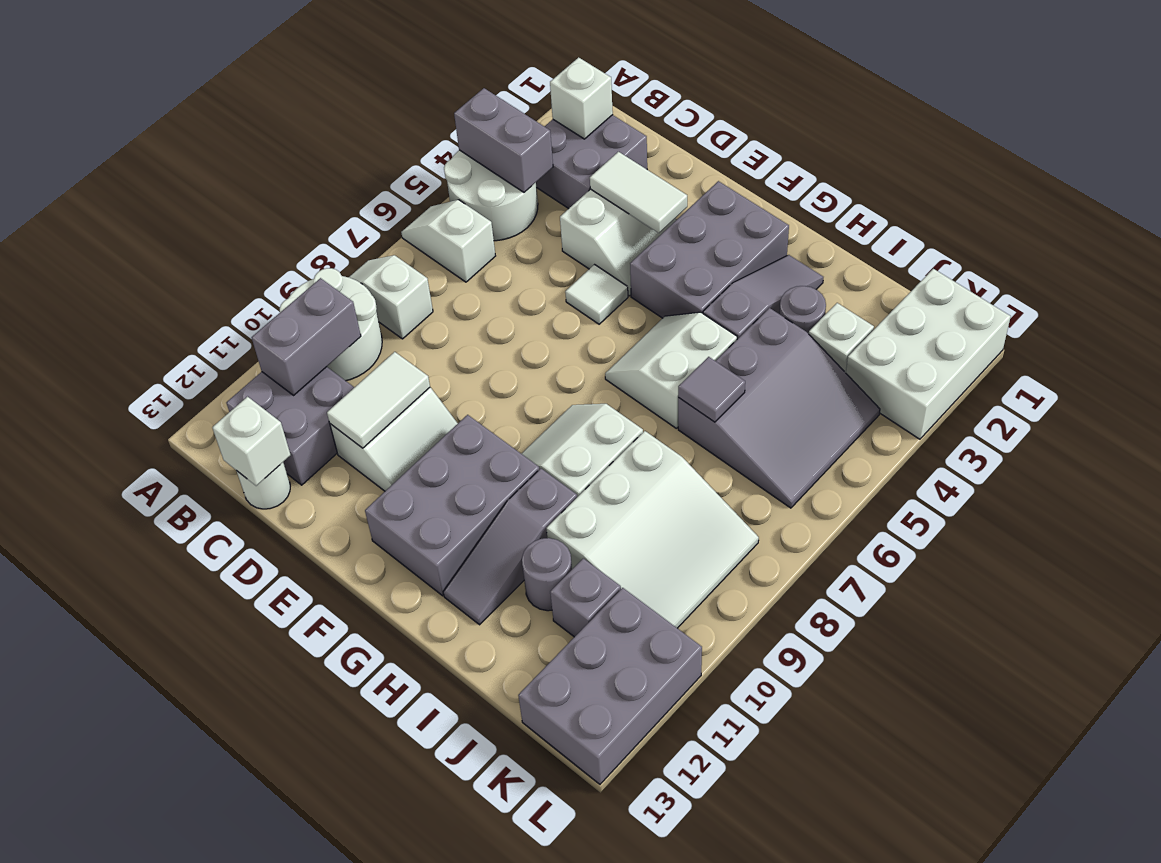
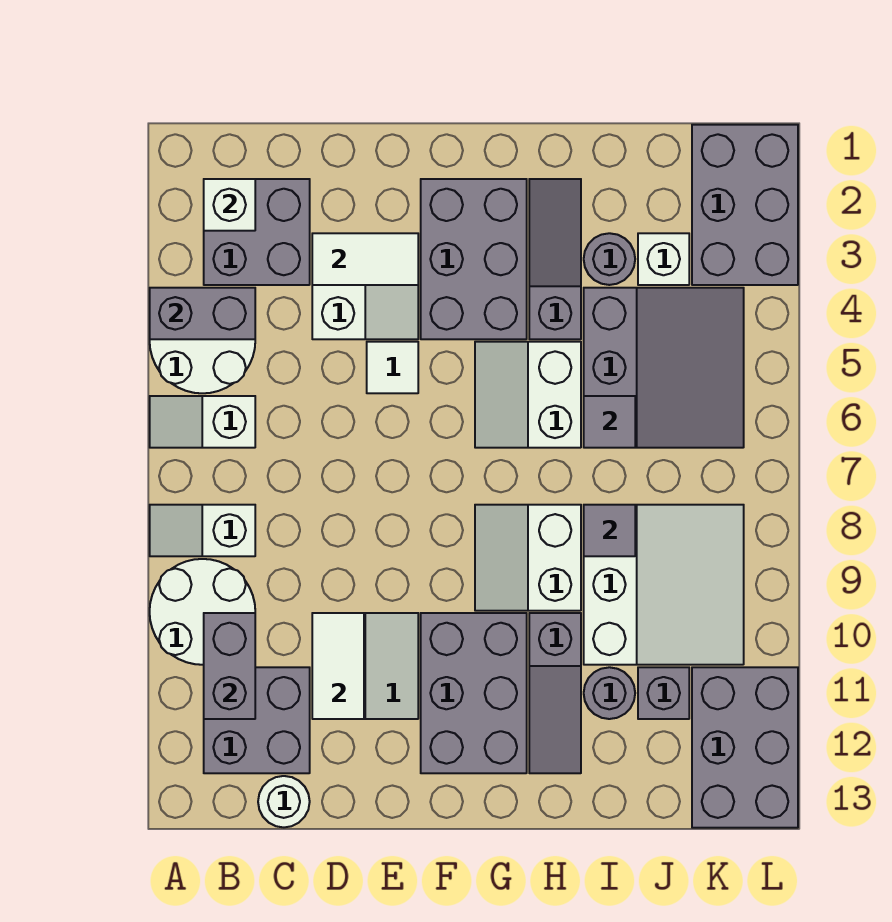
white 1x1 brick [212,397,290,486] -> none
none -> grey 1x1 tile [584,505,635,556]
white 2x3 brick [846,269,1011,439] -> grey 2x3 brick [692,125,798,285]

